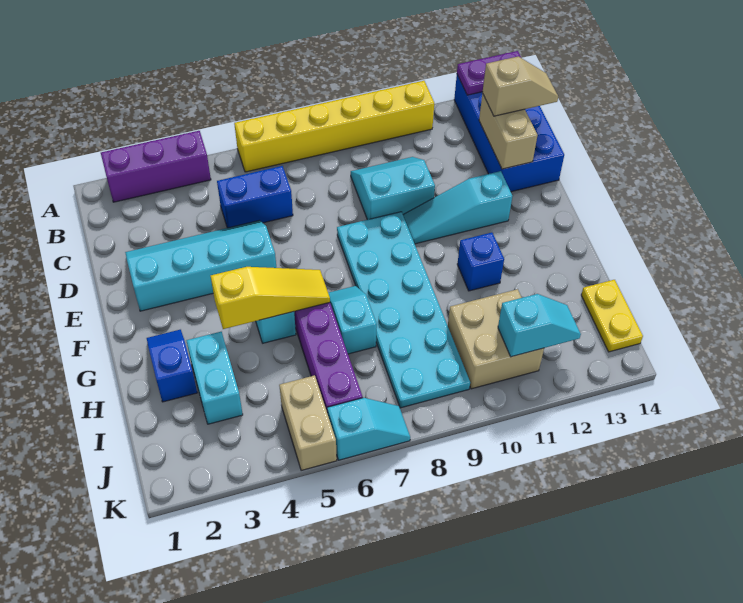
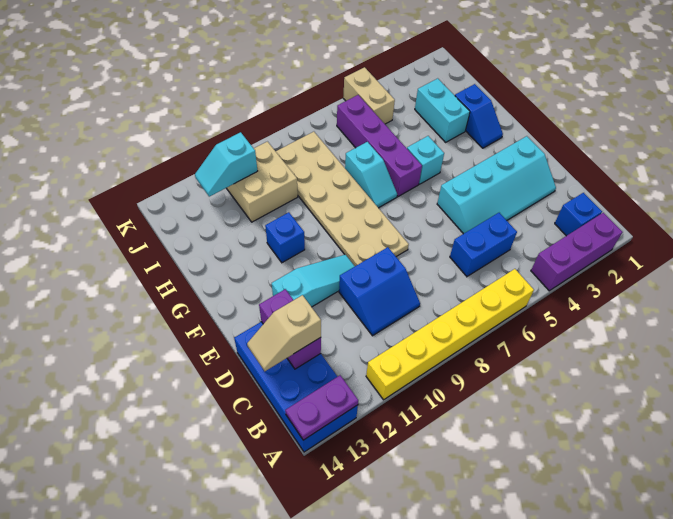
none -> blue 1x1 brick [555,193,602,236]
cyan 2x2 slope [351,157,435,220] -> blue 2x2 slope [339,247,420,336]
tan 1x2 brick [479,93,538,169] -> purple 1x2 brick [259,289,321,369]
cyan 2x6 plate [337,212,470,408] -> tan 2x6 plate [276,132,409,266]
yellow 1x3 slope [211,267,330,329] -> none
yellow 1x2 plate [581,280,643,352] -> none
cyan 1x2 slope [327,398,410,460] -> none

